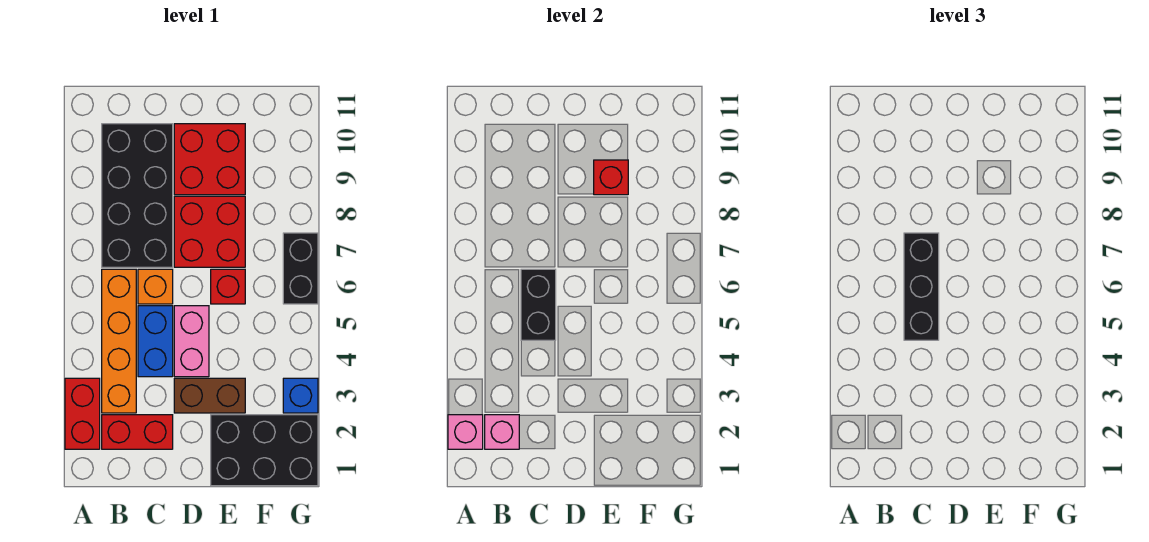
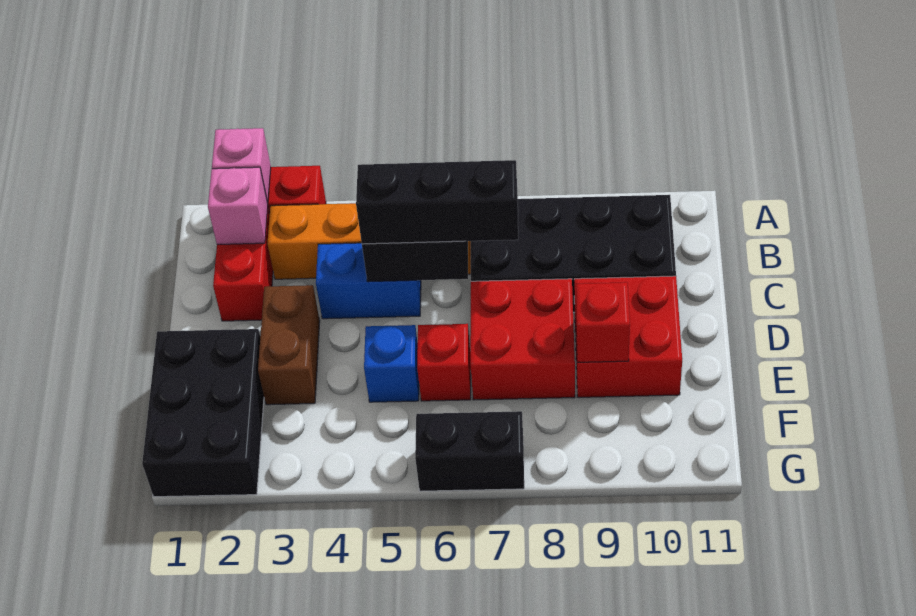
orange 1x1 brick [138,269,173,304] -> none
pink 1x2 brick [174,306,209,377] -> none
blue 1x1 brick [283,378,318,413] -> blue 1x1 brick moved to [364,325,419,402]

